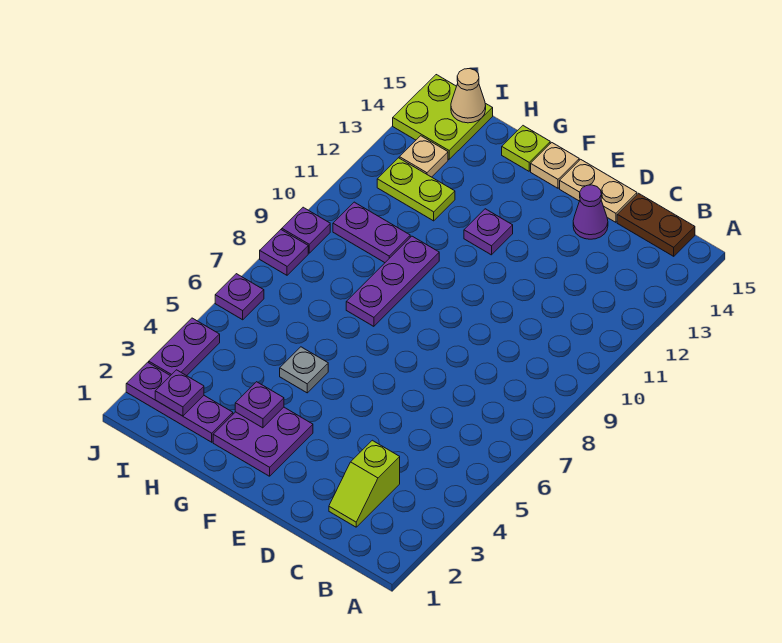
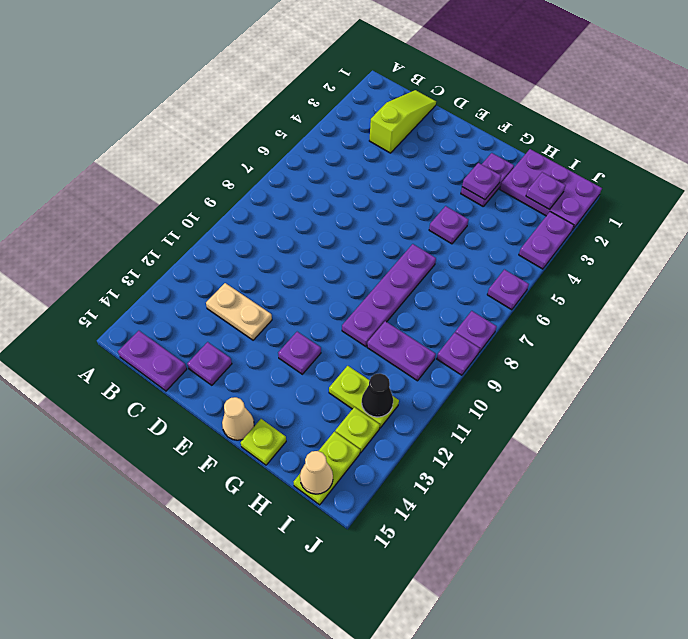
brown 1x2 plate [617,193,695,256] -> purple 1x2 plate [118,331,187,391]
lime 1x2 slope [329,440,400,527] -> lime 1x3 slope [369,90,436,153]
purple 1x1 cone [573,185,608,239] -> purple 1x1 plate [187,342,232,385]
tan 1x2 plate [560,159,637,222] -> tan 1x2 plate moved to [206,283,272,340]
purple 2x2 plate [213,407,313,476] -> purple 1x2 plate [461,153,514,206]
tan 1x1 plate [531,143,579,188] -> tan 1x1 cone [222,397,254,440]
grey 1x1 plate [280,347,328,393] -> purple 1x1 plate [429,206,469,244]
purple 1x3 plate [346,236,439,326] -> purple 1x4 plate [342,244,436,347]
purple 1x3 plate [126,362,233,442] -> purple 2x3 plate [500,149,602,230]
none -> black 1x1 cone [362,373,393,417]
tan 1x1 plate [399,136,448,177] -> lime 1x1 plate [335,407,380,453]
lime 2x2 plate [393,75,493,159] -> lime 1x2 plate [294,432,360,505]

